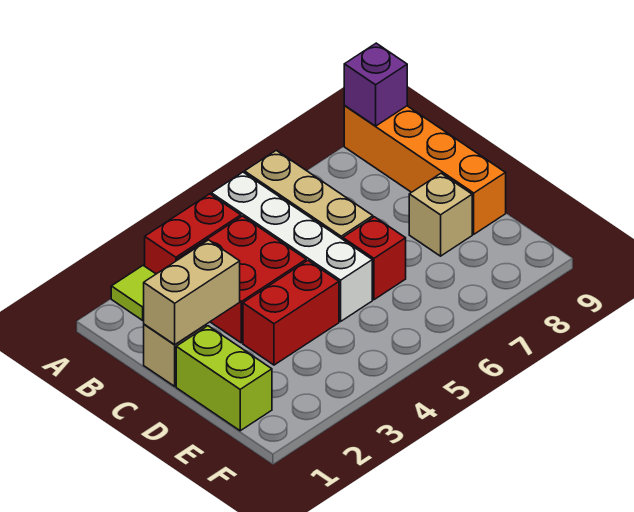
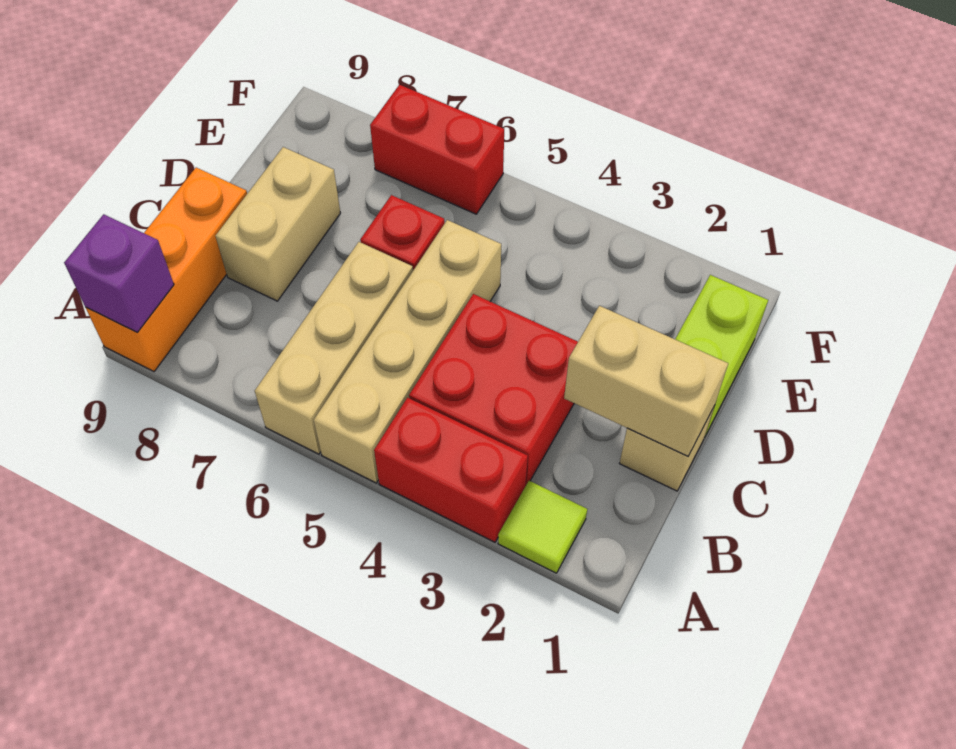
white 1x4 brick [211,172,372,321] -> tan 1x4 brick [314,220,501,483]
orange 1x4 brick [344,106,506,234] -> orange 1x3 brick [86,168,247,371]
red 1x2 brick [243,261,339,365] -> red 1x2 brick moved to [370,85,504,214]
tan 1x1 brick [409,173,472,256] -> tan 1x2 brick [216,147,340,301]

